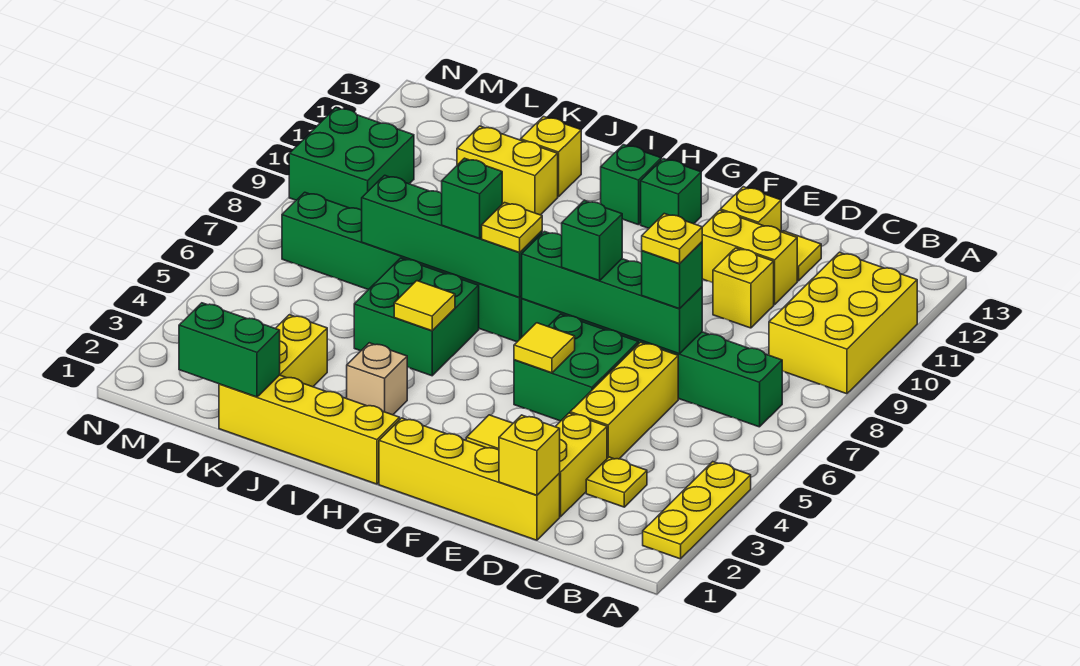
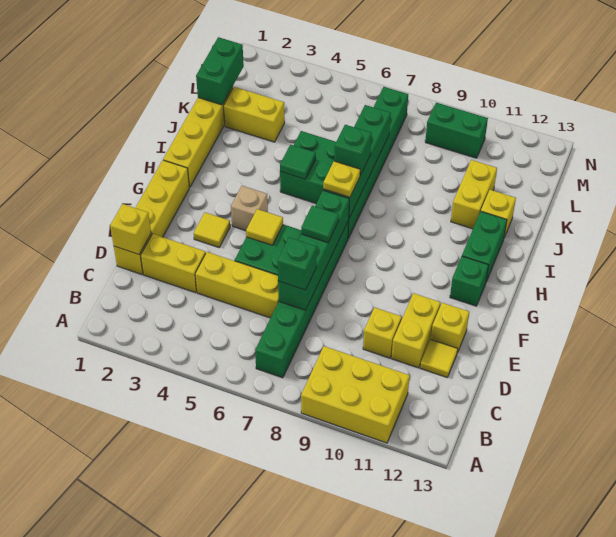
yellow 1x3 plate [643,462,751,559] -> none
yellow 1x1 plate [586,457,647,507] -> none
yellow 1x1 plate [642,214,702,264] -> none
green 1x1 brick [562,200,622,281] -> green 1x1 tile [301,206,339,243]
green 1x1 brick [601,145,661,225] -> green 1x2 brick [462,211,507,282]
tan 1x1 brick [347,343,407,415] -> tan 1x1 brick moved to [231,186,268,231]
yellow 1x1 tile [394,281,455,331] -> green 1x1 tile [280,145,316,179]
green 2x2 brick [289,108,414,210] -> green 1x2 brick [425,103,488,158]

